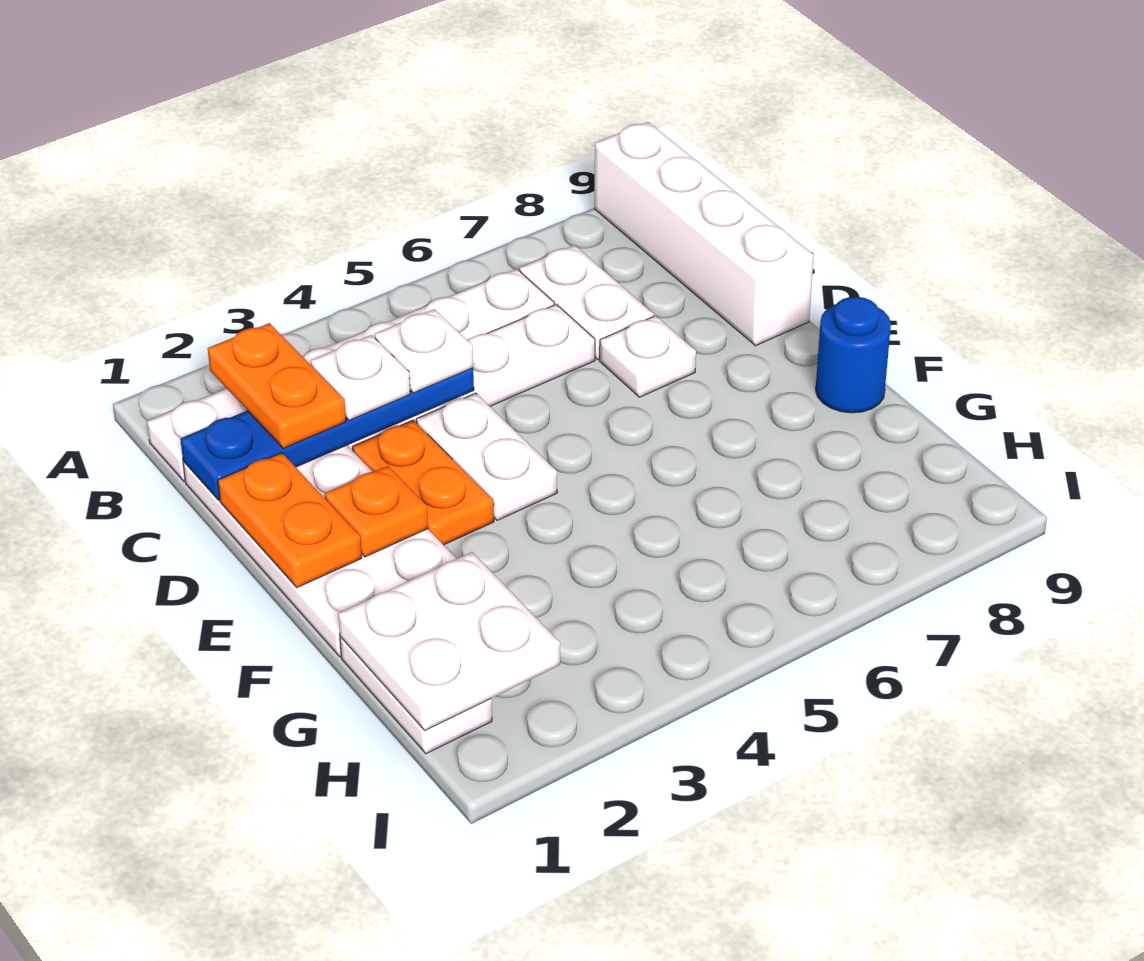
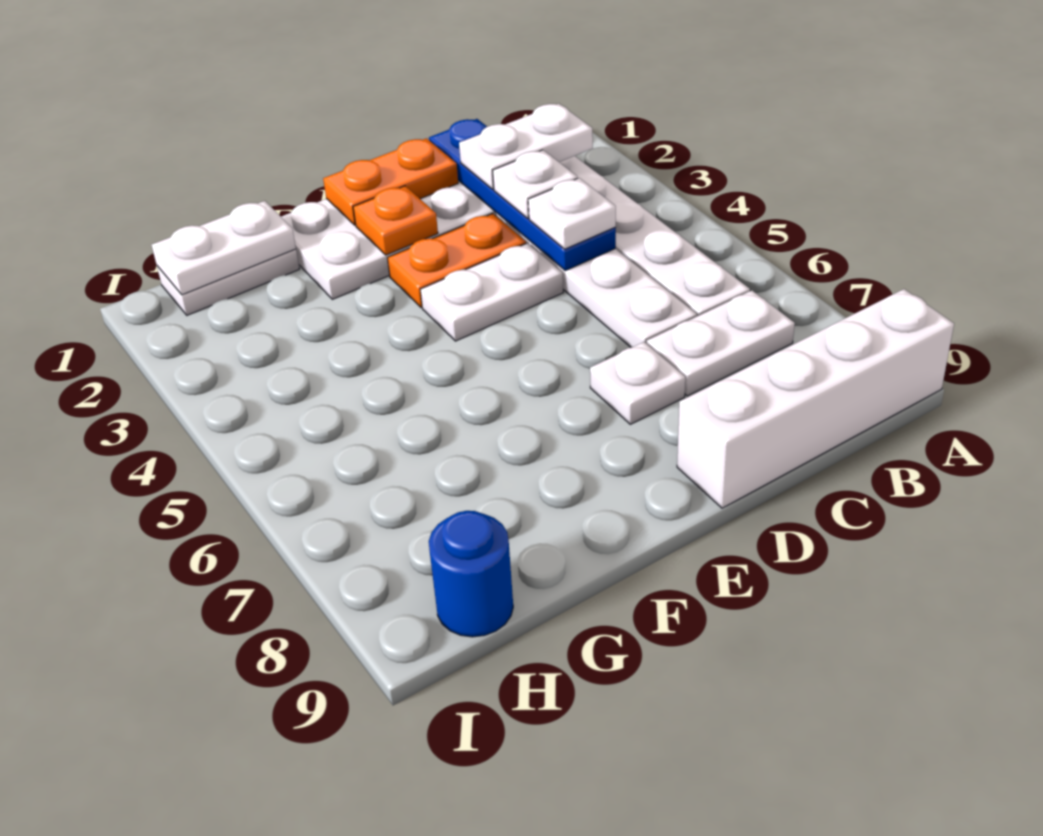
orange 1x2 plate [208,323,346,448] -> white 1x2 plate [459,104,593,189]
blue 1x1 round brick [816,297,891,413] -> blue 1x1 round brick moved to [429,511,513,637]
white 2x2 plate [338,552,560,730] -> white 1x2 plate [152,201,296,295]

